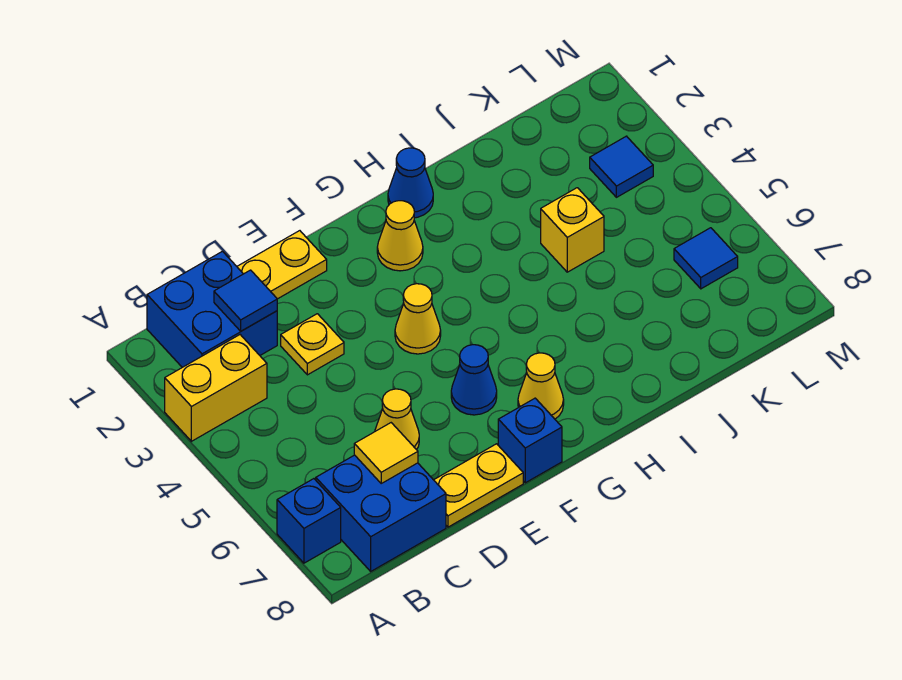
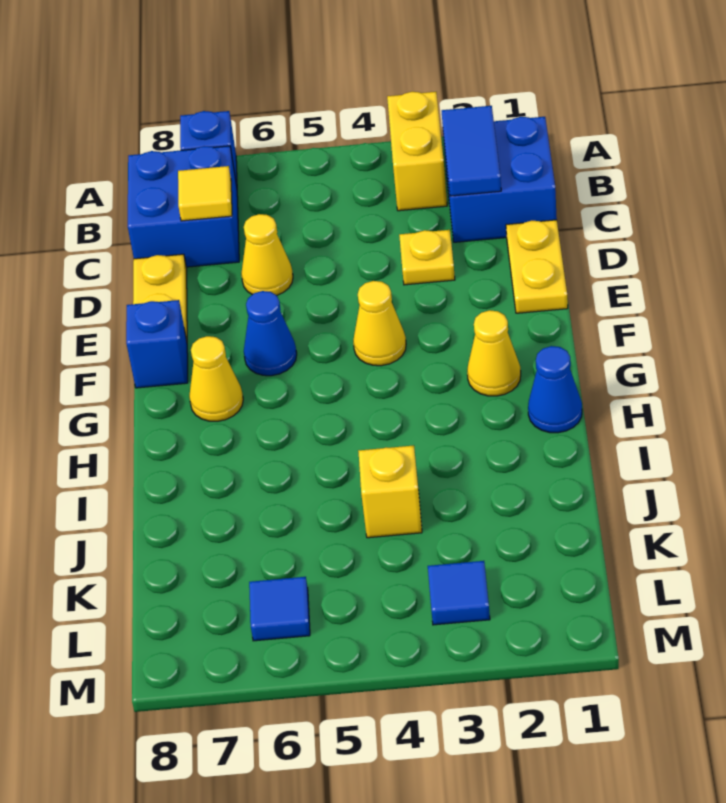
blue 1x1 tile [214,270,277,331] -> blue 1x2 tile [442,106,501,196]

